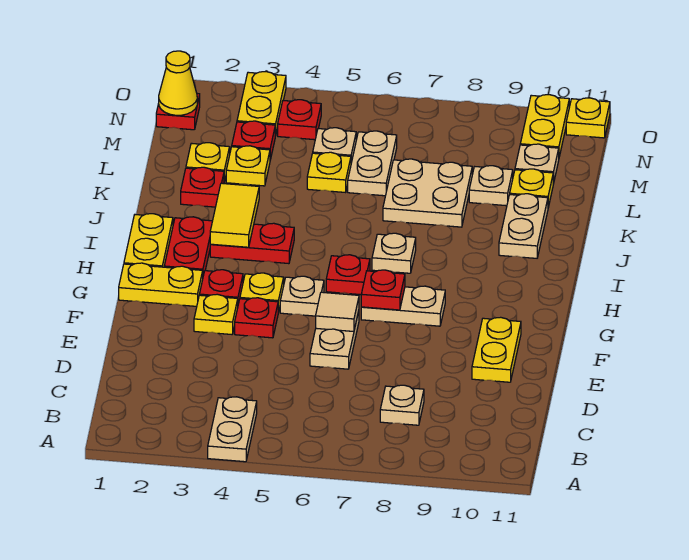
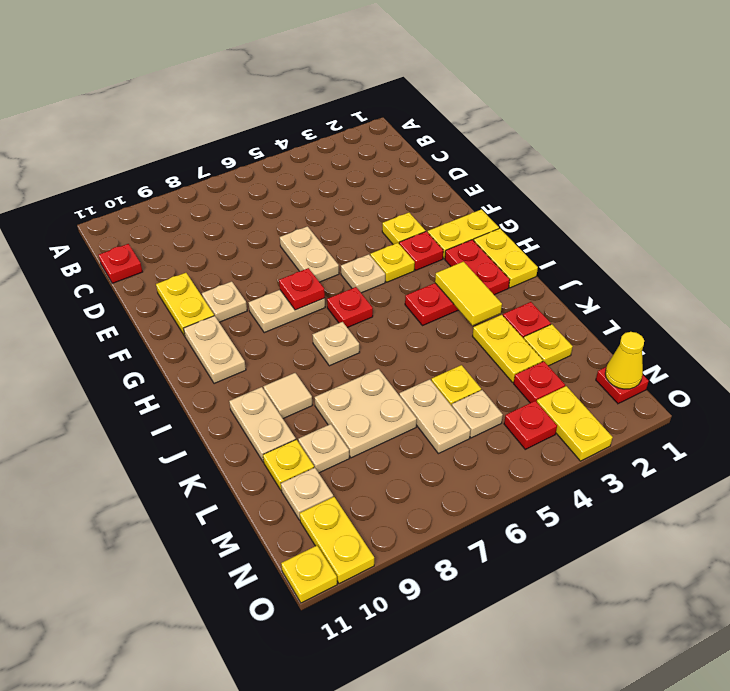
tan 1x2 plate [208,397,257,462] -> tan 1x2 plate moved to [184,316,246,384]
tan 1x1 plate [380,385,424,425] -> tan 1x1 plate moved to [202,281,247,322]
red 1x1 plate [235,298,278,338] -> red 1x1 plate moved to [99,244,142,283]
tan 1x1 tile [316,292,359,332] -> tan 1x1 tile moved to [263,373,312,418]
yellow 1x1 plate [226,146,270,186] -> yellow 1x2 plate [473,315,543,382]

